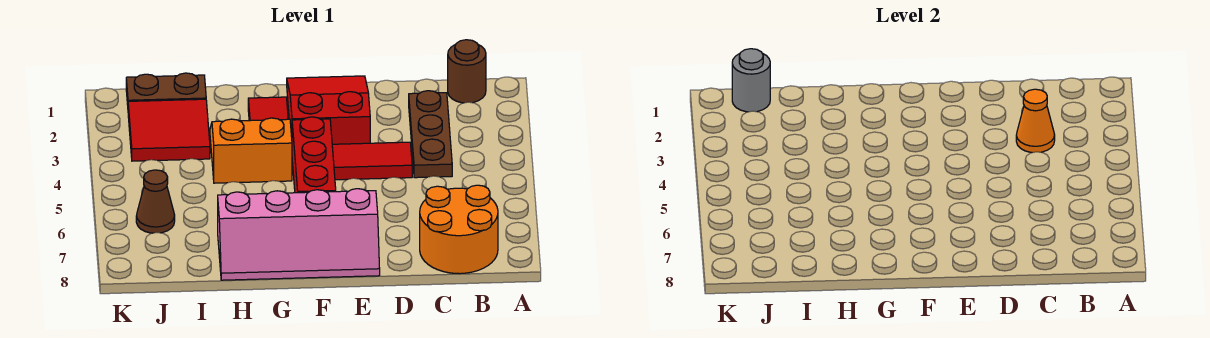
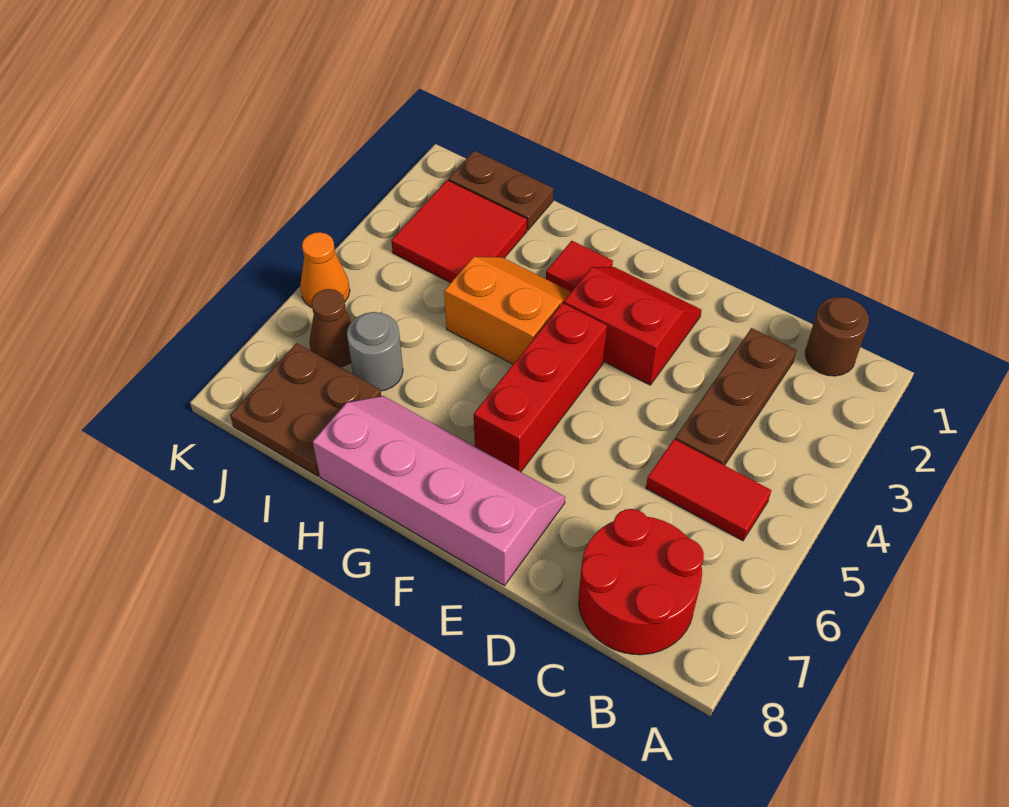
orange 2x2 round brick [420,185,498,274] -> red 2x2 round brick [579,509,704,655]
orange 1x1 cone [1016,89,1055,153] -> orange 1x1 cone moved to [300,232,350,307]
red 1x2 tile [332,142,412,180] -> red 1x2 tile moved to [646,439,771,541]
red 2x3 slope [287,76,370,144] -> red 2x2 slope [564,267,702,385]
pink 2x4 slope [218,189,380,280] -> pink 2x4 slope turned to [313,396,565,586]
none -> brown 2x2 plate [230,343,381,476]
grey 1x1 round brick [732,49,770,112] -> grey 1x1 round brick moved to [347,312,403,391]

